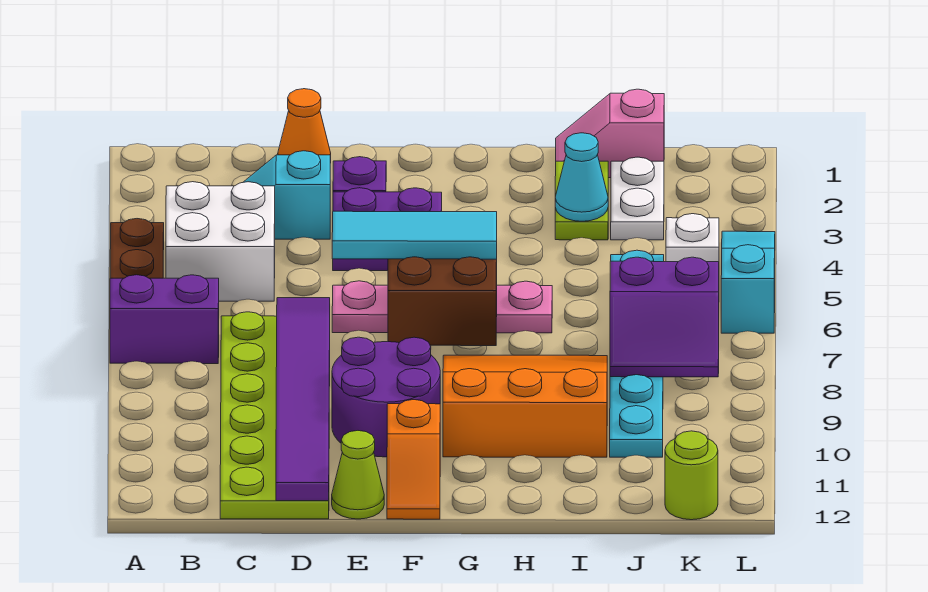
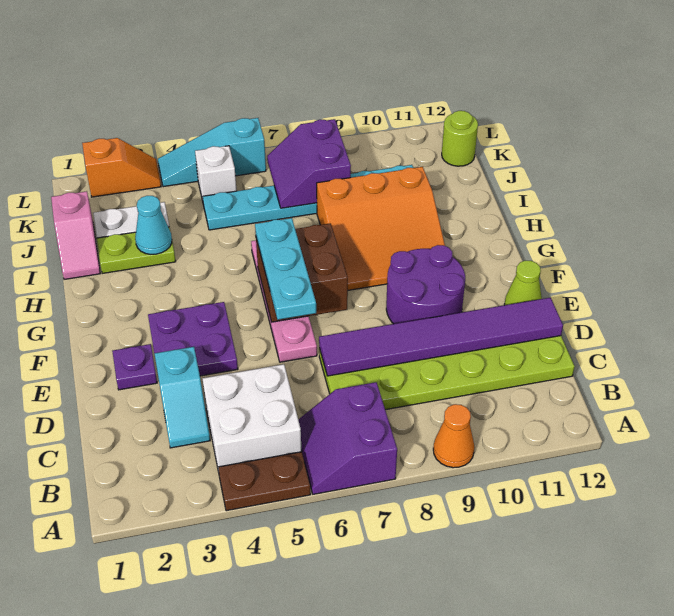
orange 1x1 cone [278,89,331,163] -> orange 1x1 cone moved to [433,404,475,468]
cyan 1x3 tile [332,211,497,259] -> cyan 1x3 plate [255,218,316,320]
orange 1x2 slope [387,400,440,519] -> orange 1x2 slope moved to [82,138,161,197]
orange 3x3 slope [443,355,607,457] -> orange 3x3 slope turned to [317,167,445,290]
purple 2x2 slope [610,257,719,377] -> purple 2x2 slope turned to [267,119,351,208]

